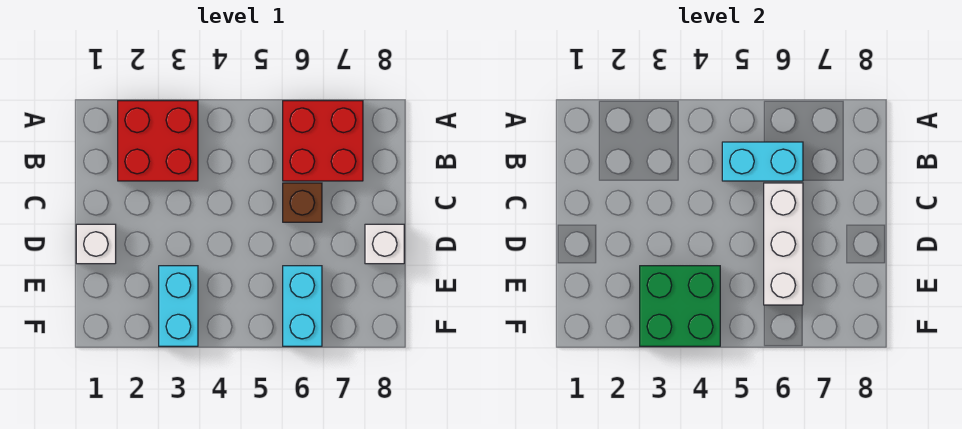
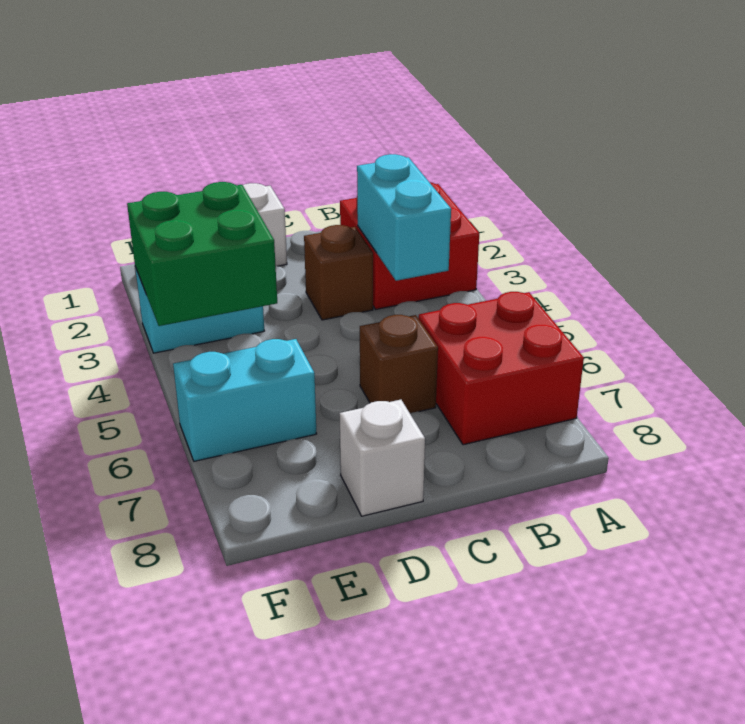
cyan 1x2 brick [722,142,803,181] -> cyan 1x2 brick moved to [357,154,451,281]
none -> brown 1x1 brick [304,225,373,320]
white 1x3 brick [764,183,803,305] -> none

